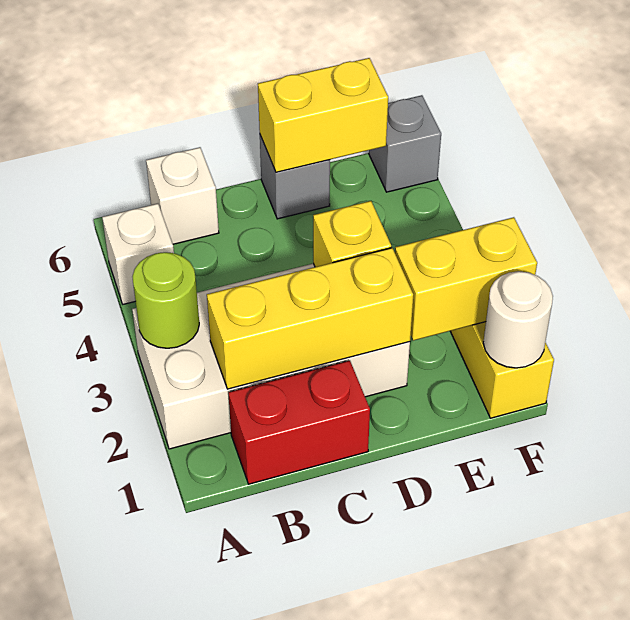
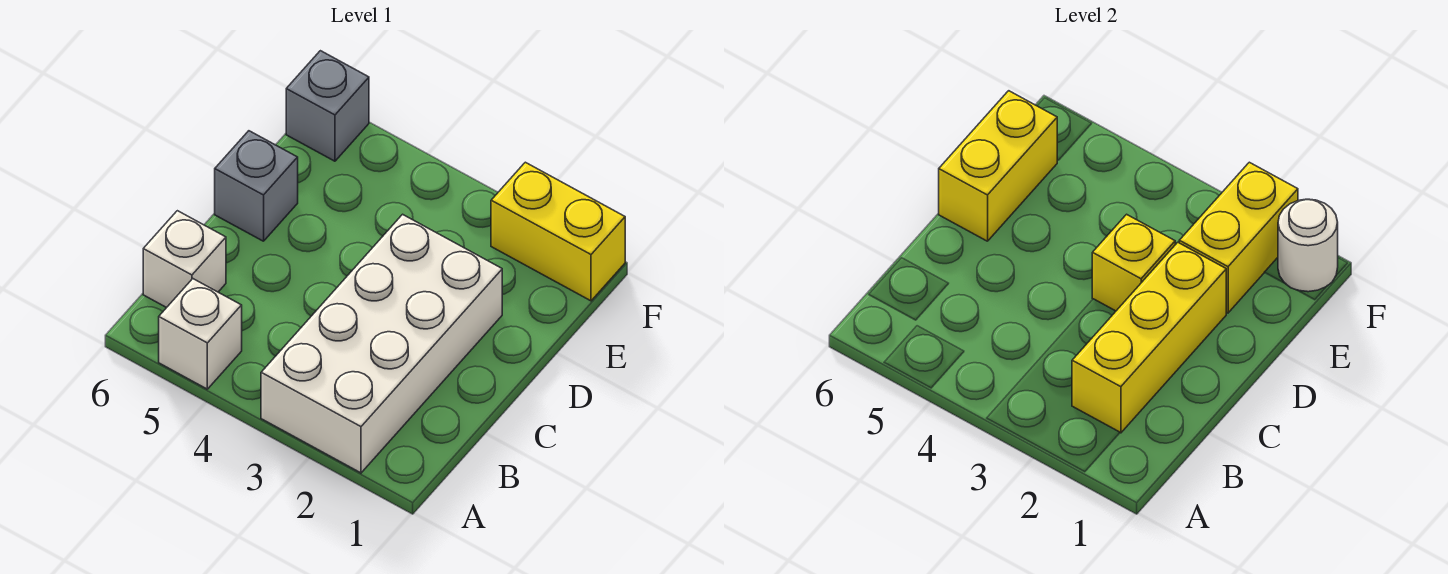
lime 1x1 round brick [132,252,199,348] -> none
red 1x2 brick [228,360,370,484] -> none

